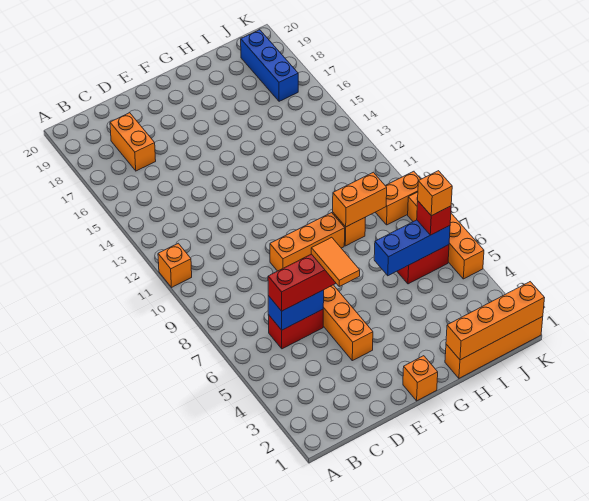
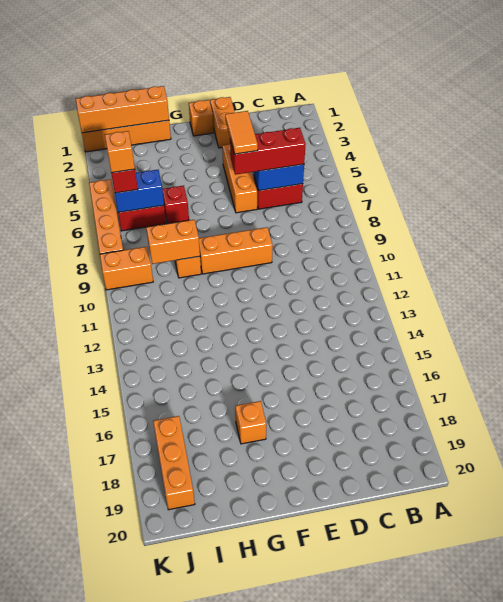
orange 1x1 brick [158,243,192,288] -> orange 1x1 brick moved to [235,401,266,444]
orange 1x2 brick [110,113,156,171] -> orange 1x2 brick moved to [210,97,235,148]
none -> red 1x1 brick [162,186,189,224]
blue 1x3 brick [374,220,450,276] -> blue 1x2 brick [115,170,164,212]
blue 1x3 brick [241,30,298,101] -> orange 1x3 brick [153,416,195,510]

